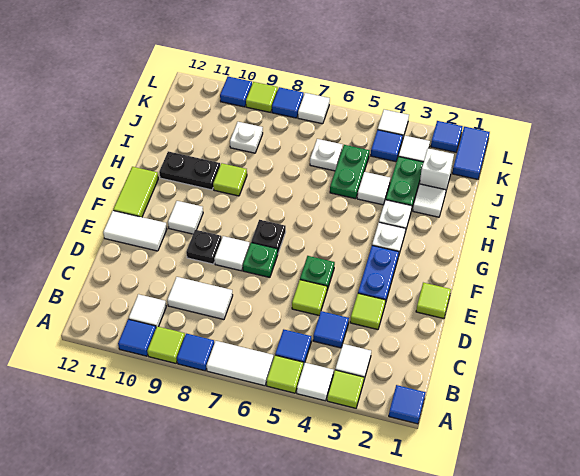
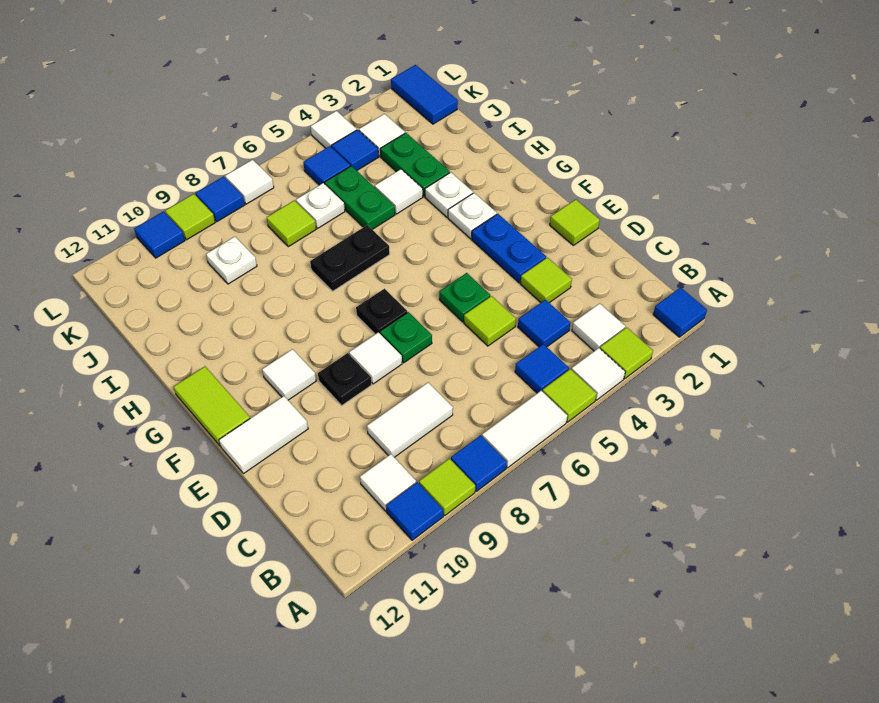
lime 1x1 tile [213,163,247,196] -> lime 1x1 tile moved to [267,200,316,247]
black 1x2 plate [159,151,220,190] -> black 1x2 plate moved to [310,225,390,291]
white 1x1 tile [413,184,446,217] -> none
white 1x1 brick [420,148,454,190] -> none
blue 1x1 tile [431,121,463,152] -> blue 1x1 tile moved to [303,146,350,185]

